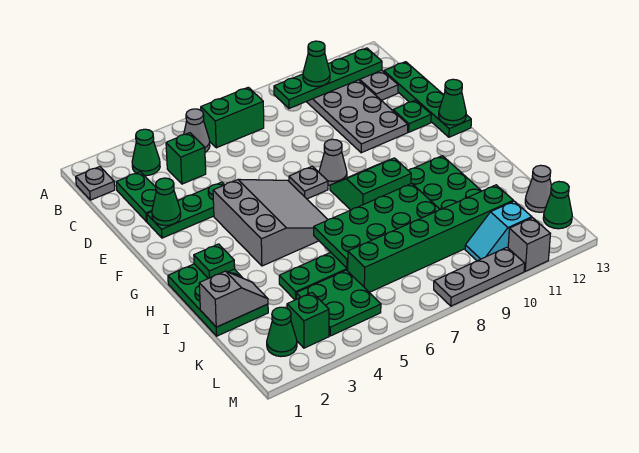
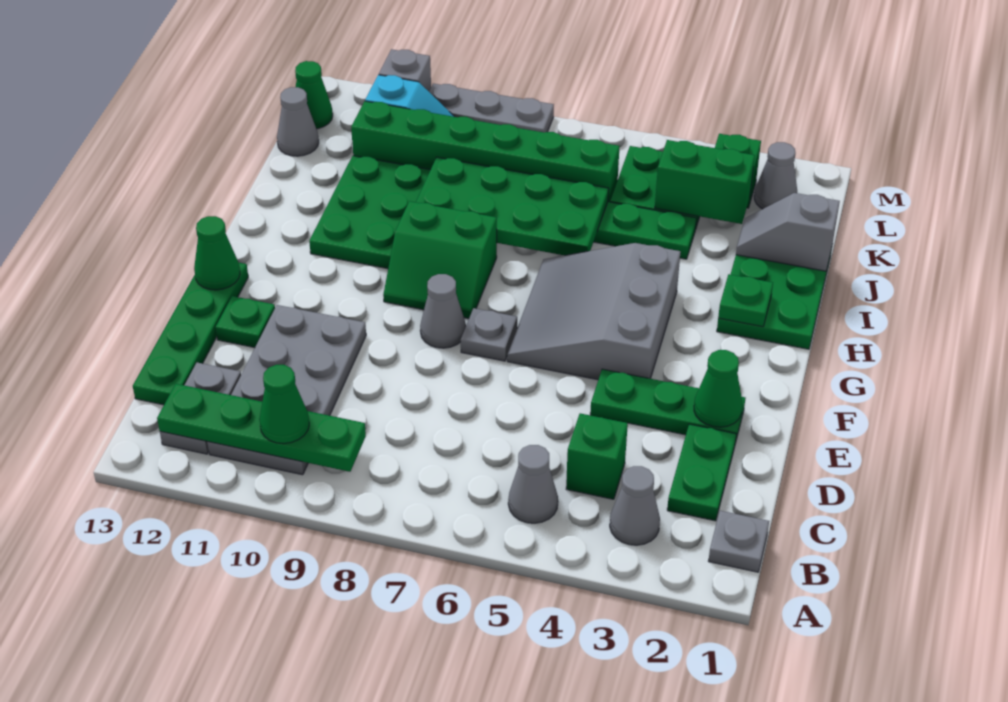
green 1x1 cone [132,129,160,176] -> grey 1x1 cone [610,466,660,545]
green 1x2 brick [201,87,264,148] -> green 1x2 brick moved to [655,140,755,224]
green 1x1 cone [267,307,297,357] -> grey 1x1 cone [754,142,797,209]

